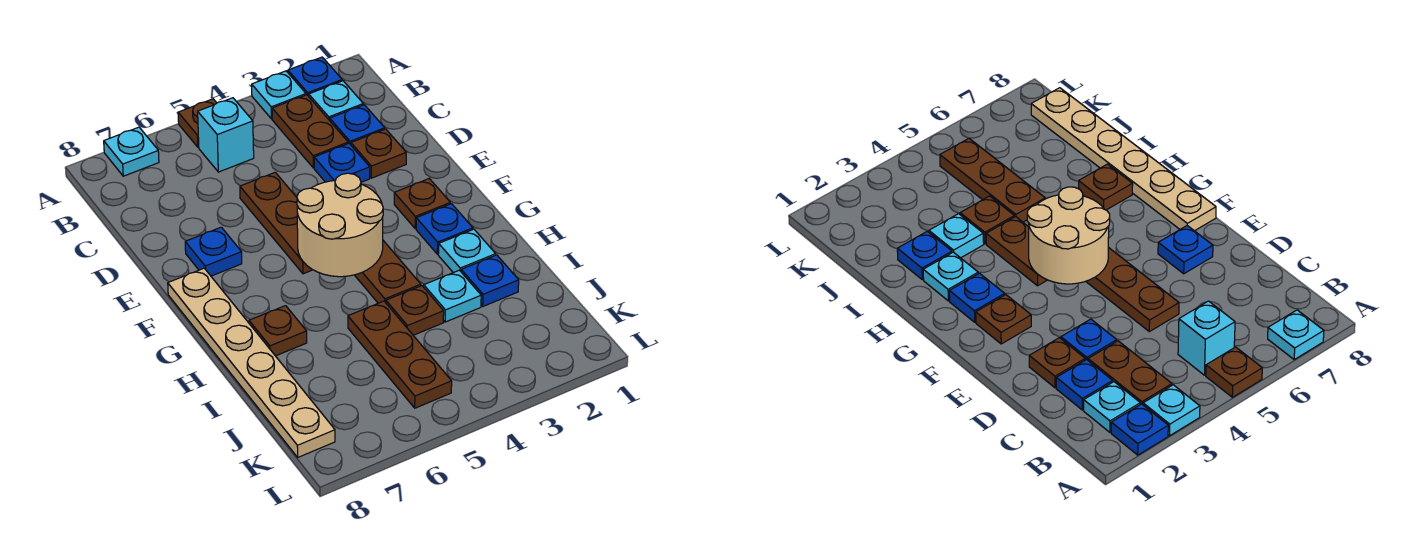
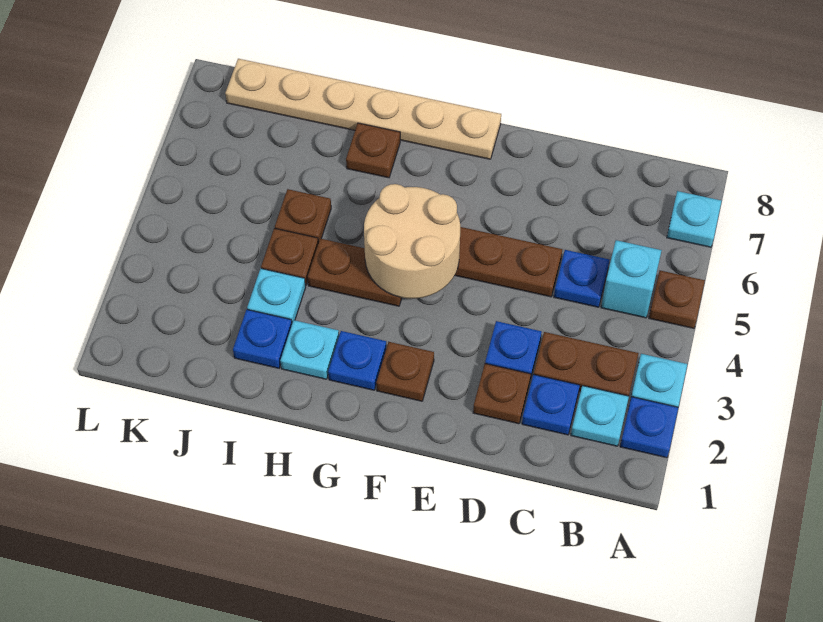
blue 1x1 plate [185,227,242,276] -> blue 1x1 plate moved to [554,250,609,307]
brown 1x3 plate [348,301,452,408] -> brown 1x1 plate [275,189,331,243]

